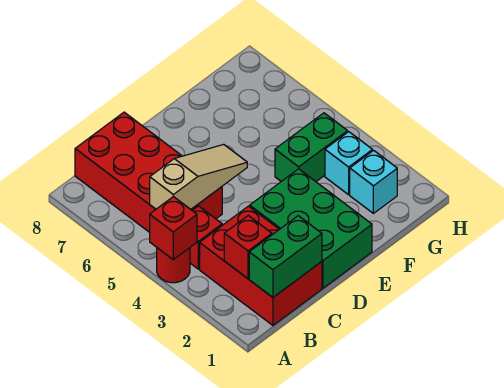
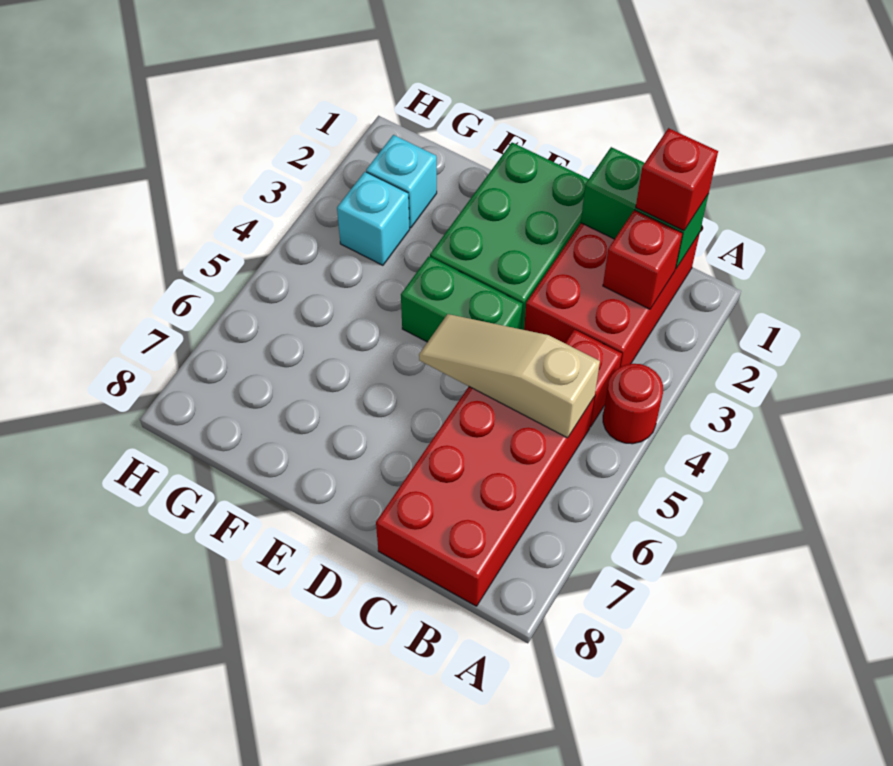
red 1x1 brick [150,196,197,259] -> red 1x1 brick moved to [636,128,718,230]
green 1x2 brick [275,113,348,182] -> green 1x2 brick moved to [401,256,522,342]

